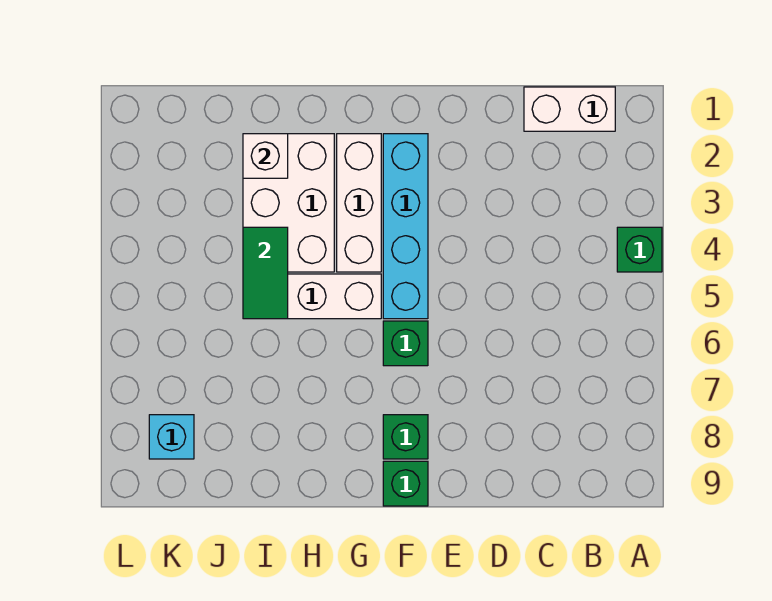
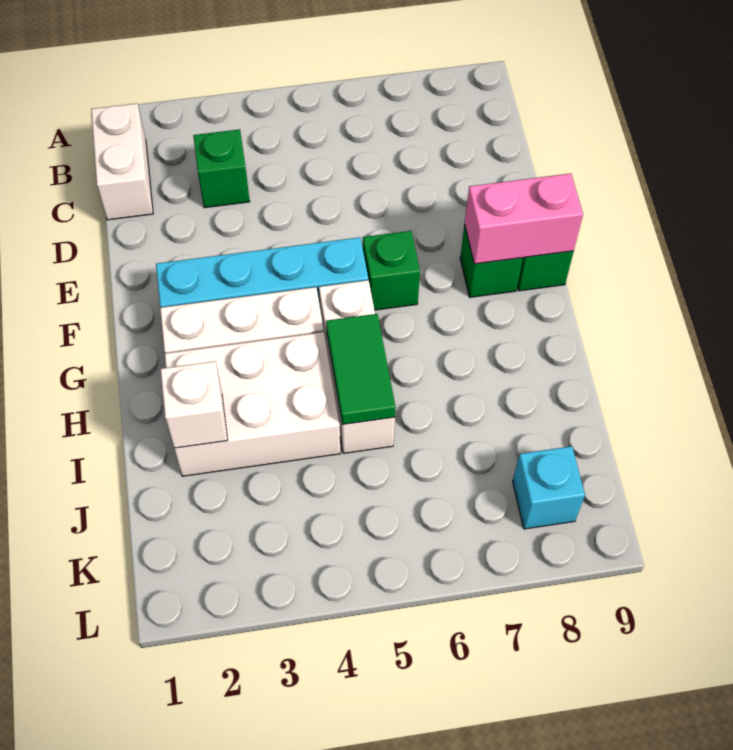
green 1x1 brick [617,227,662,272] -> green 1x1 brick moved to [193,129,250,208]
none -> pink 1x2 brick [465,173,583,264]
green 1x2 tile [243,227,288,319] -> green 1x2 tile turned to [326,314,396,425]

